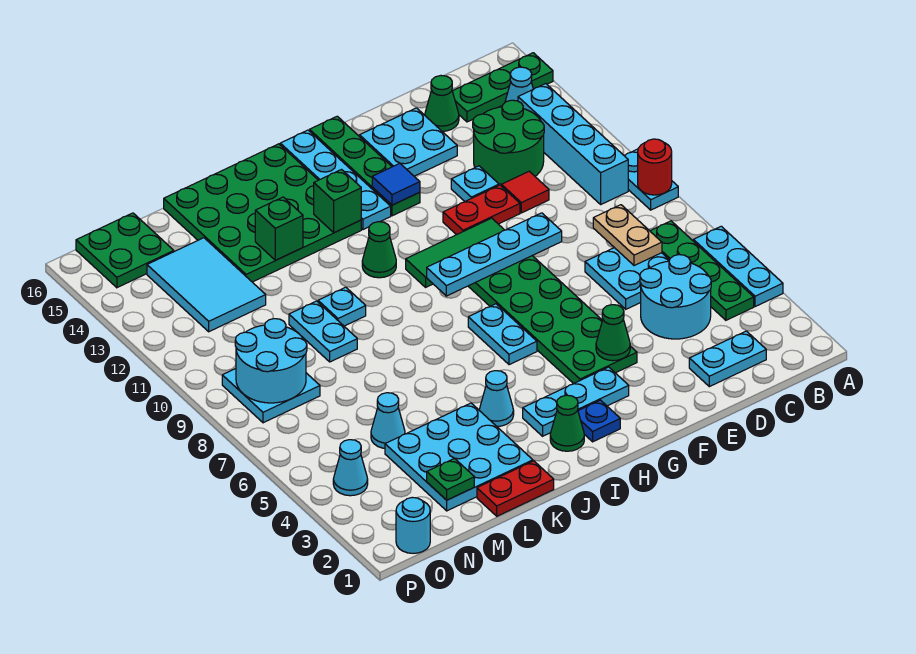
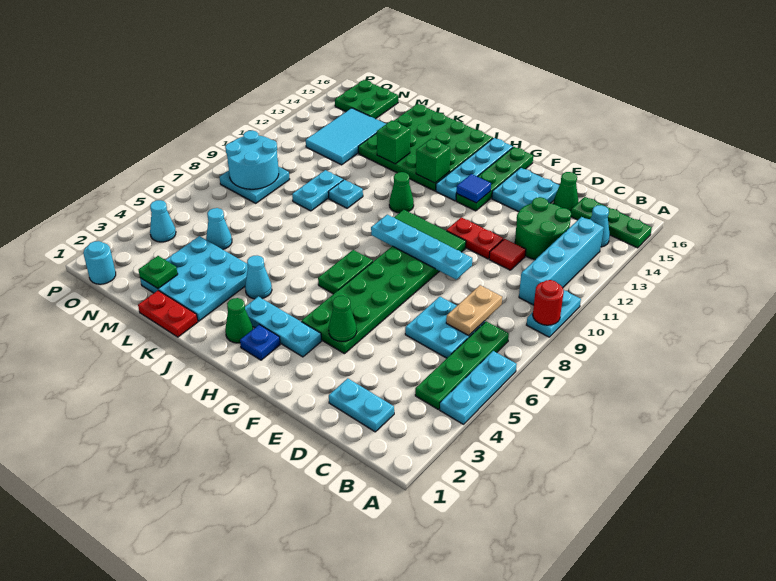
cyan 2x2 round brick [640,255,711,339] -> none
cyan 1x1 plate [451,166,499,201] -> none
cyan 1x2 plate [468,304,537,365] -> green 1x2 plate [318,250,373,294]

